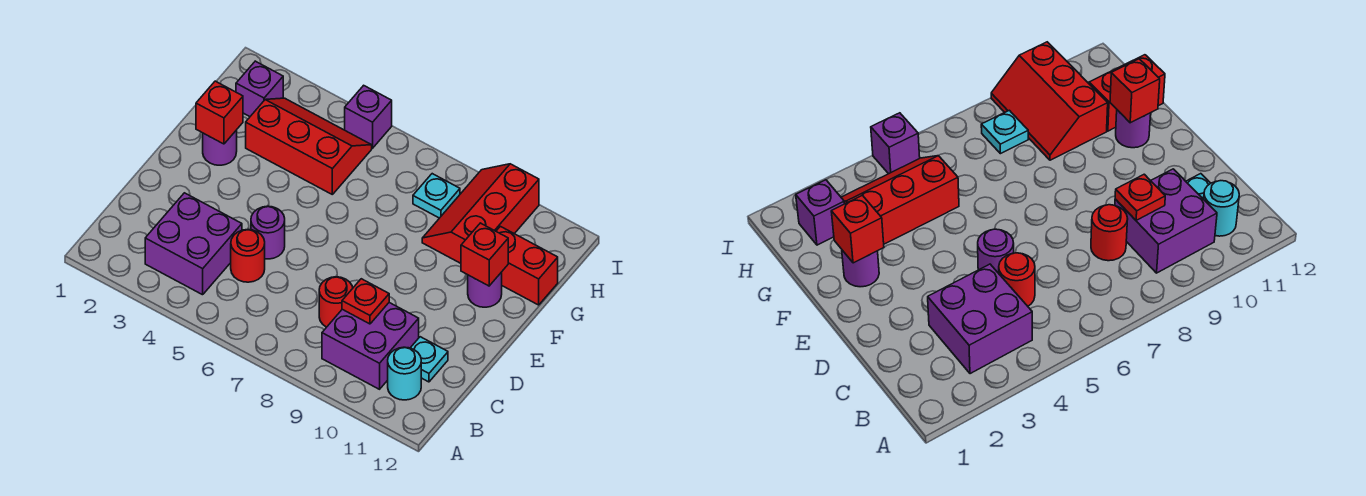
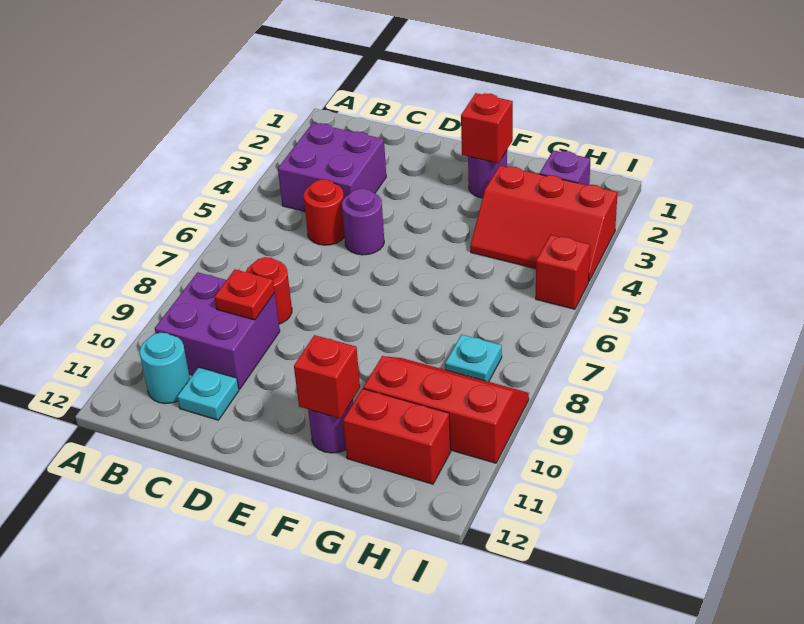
red 2x3 slope [246,98,372,194] -> red 2x3 slope turned to [470,165,618,281]
red 1x2 brick [496,226,558,305] -> red 1x2 brick turned to [343,389,451,484]
purple 1x1 brick [345,85,392,148] -> red 1x1 brick [536,235,590,309]

